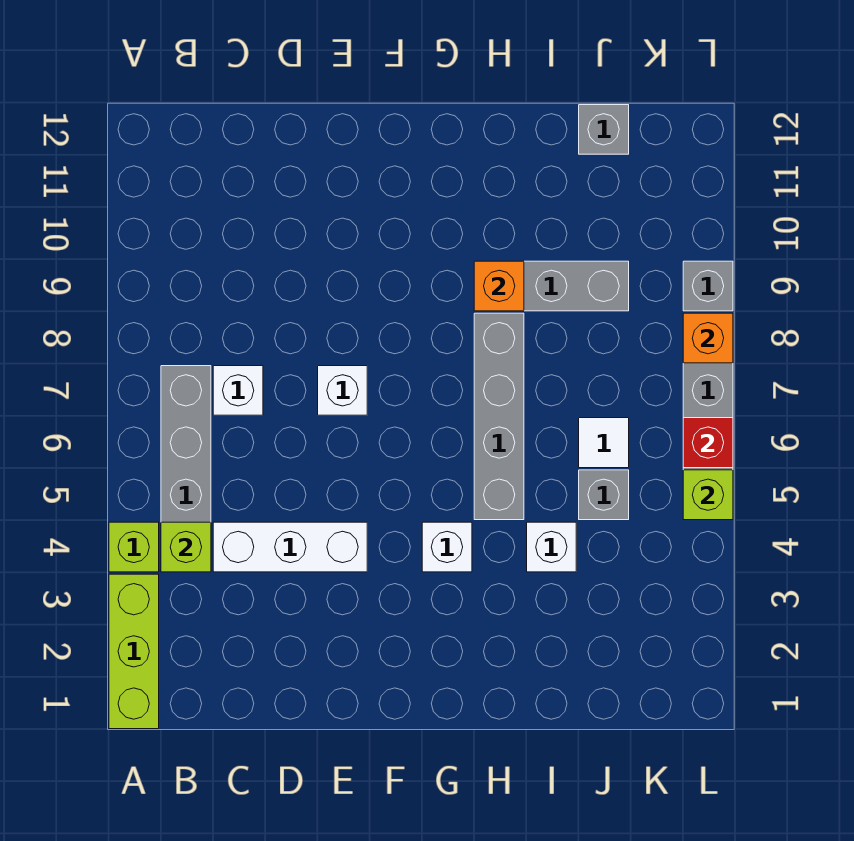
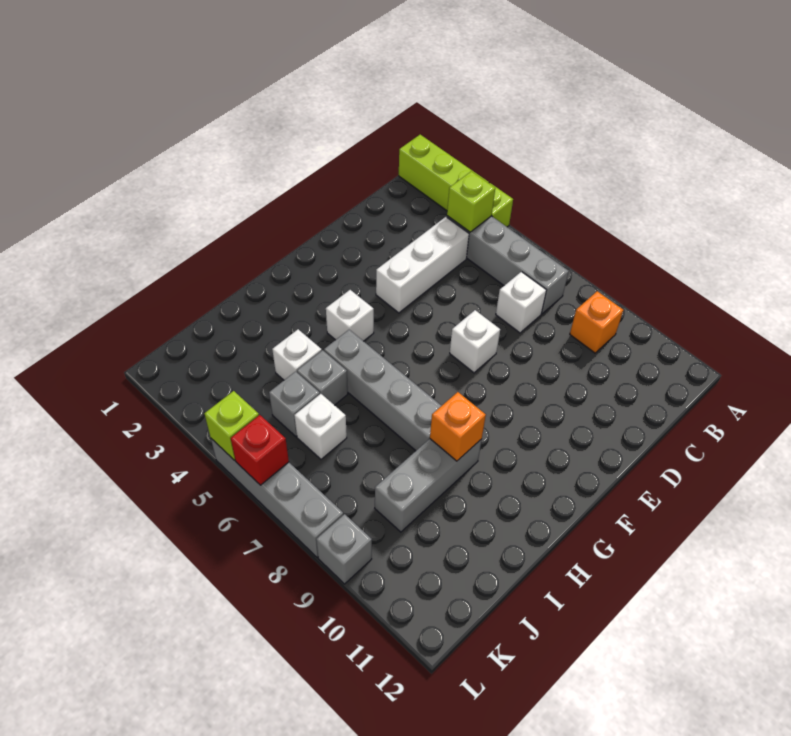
white 1x1 tile [579,418,629,468] -> white 1x1 brick [294,394,347,459]
grey 1x1 brick [579,105,629,154] -> grey 1x1 brick moved to [297,350,348,405]
orange 1x1 brick [683,313,733,363] -> orange 1x1 brick moved to [570,291,623,353]

